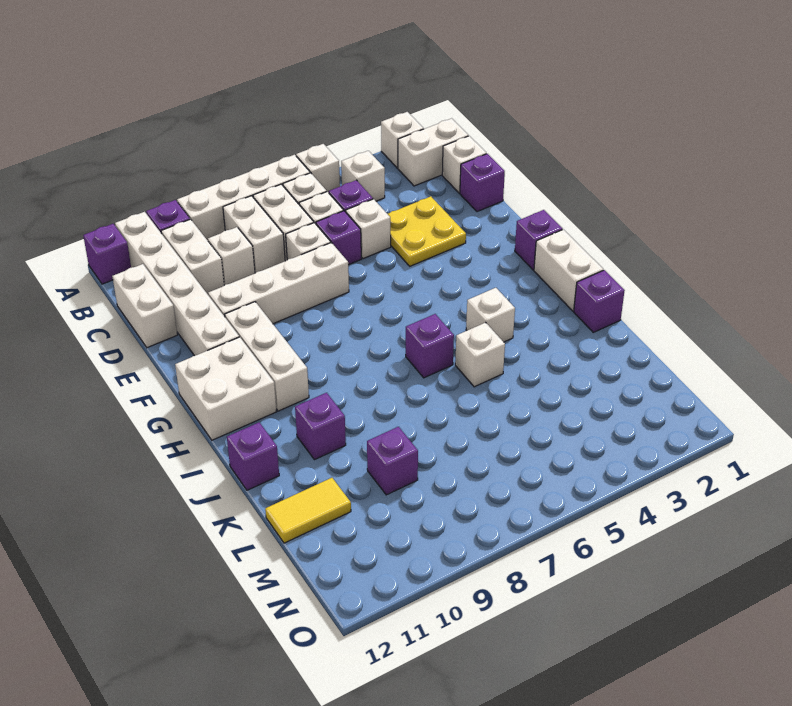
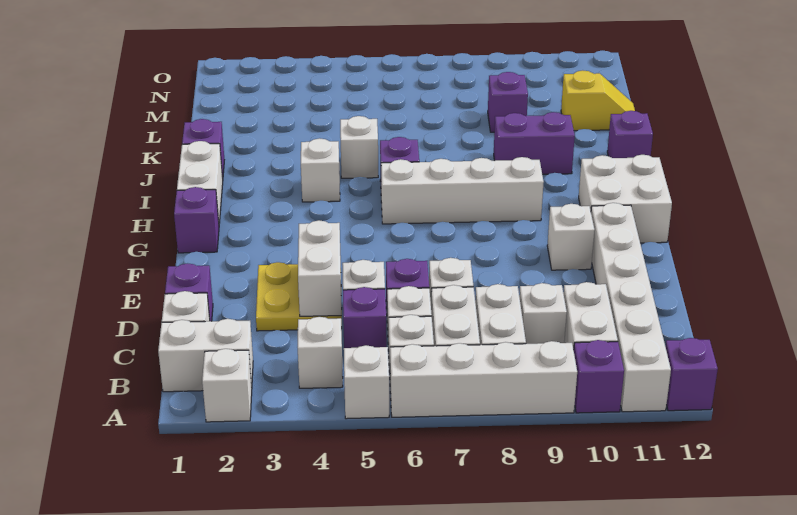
white 1x2 brick [112,264,177,348] -> white 1x2 brick moved to [298,220,341,316]
white 1x4 brick [208,243,349,324] -> white 1x4 brick moved to [381,157,544,224]
white 1x3 brick [225,302,309,411] -> white 1x1 brick [547,204,595,270]
purple 1x1 brick [295,393,346,460] -> purple 1x2 brick [494,112,575,174]
yellow 1x2 tile [265,478,351,543] -> yellow 1x2 slope [561,70,635,131]

